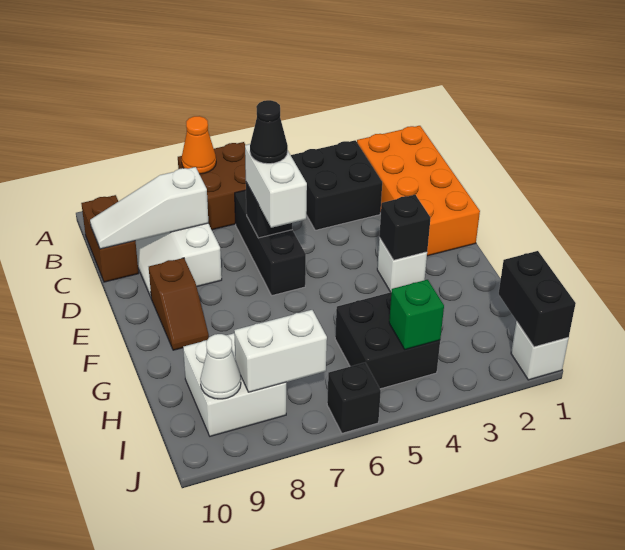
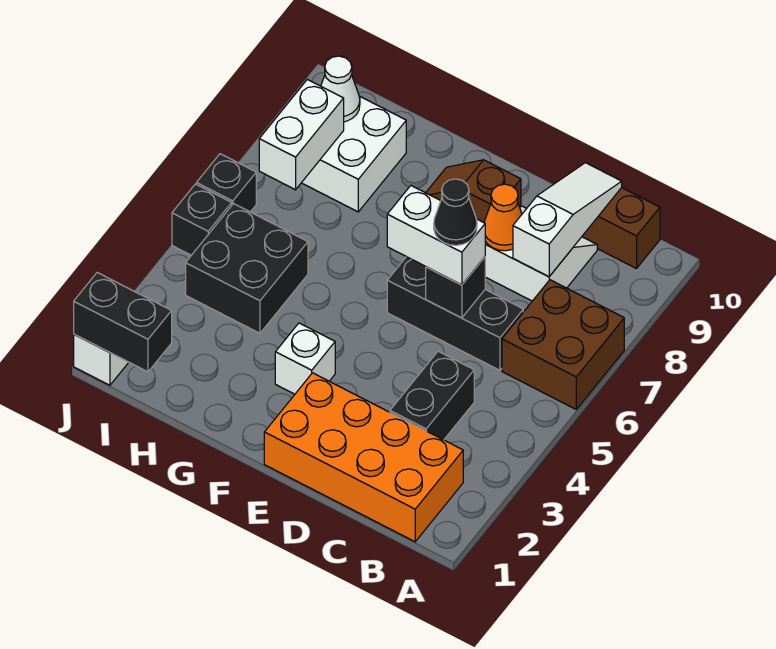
orange 1x1 cone [182,116,216,174] -> orange 1x1 cone moved to [484,184,522,251]
black 2x2 brick [291,140,382,230] -> black 1x2 brick [390,351,474,440]
black 1x1 brick [379,195,431,260] -> black 1x1 brick moved to [172,184,232,255]
green 1x1 brick [389,280,444,350] -> none

